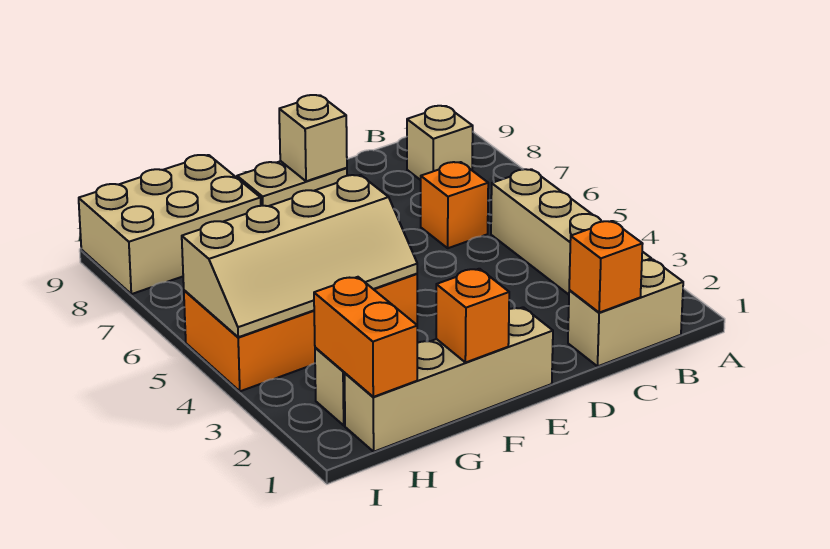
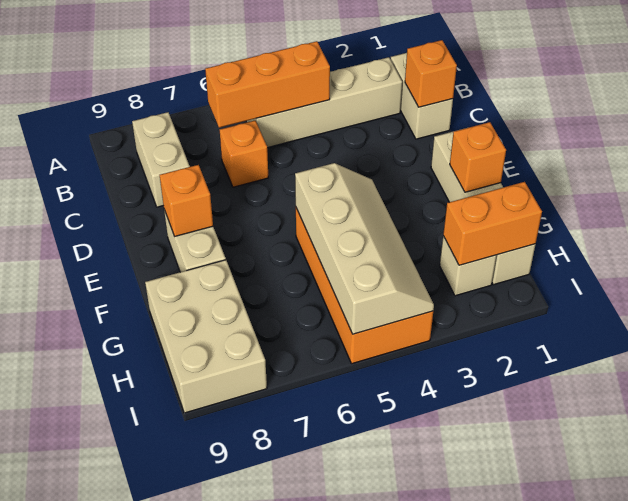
none -> orange 1x3 brick [205,41,330,128]
tan 1x1 brick [407,106,473,180] -> tan 1x2 brick [132,112,190,207]
tan 1x1 brick [279,95,347,181] -> orange 1x1 brick [160,165,213,236]

